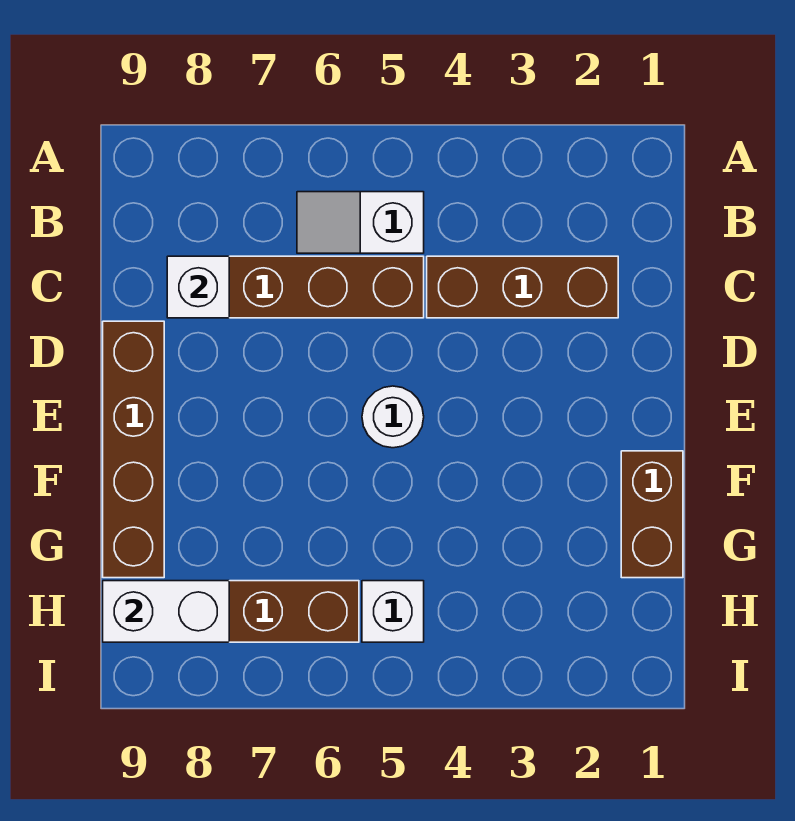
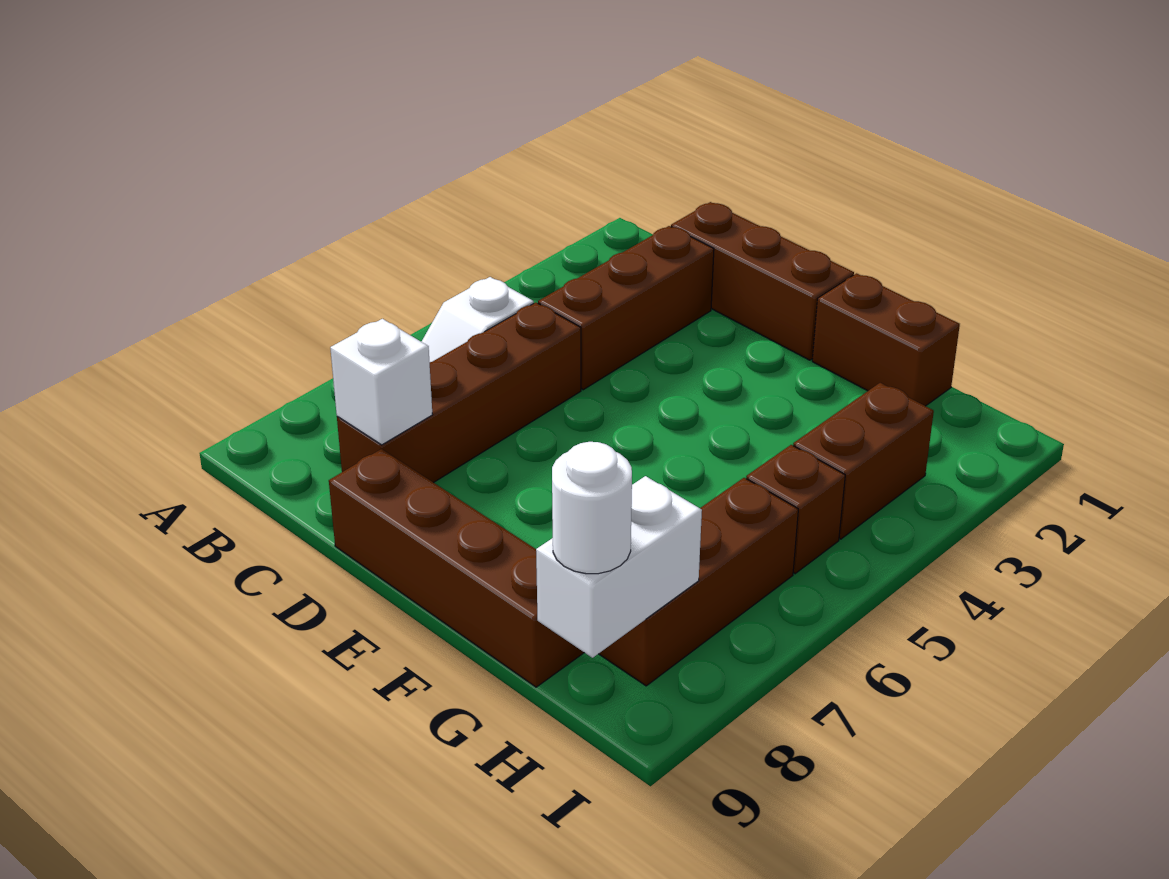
none -> brown 1x3 brick [671,202,854,360]
white 1x1 round brick [362,386,424,448] -> white 1x1 round brick moved to [552,442,632,574]
none -> brown 1x2 brick [793,383,934,539]
white 1x1 brick [362,581,424,642] -> brown 1x1 brick [746,445,845,574]

